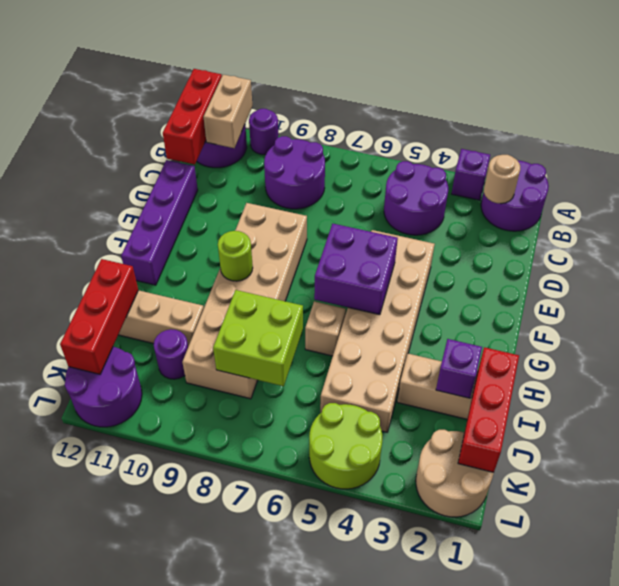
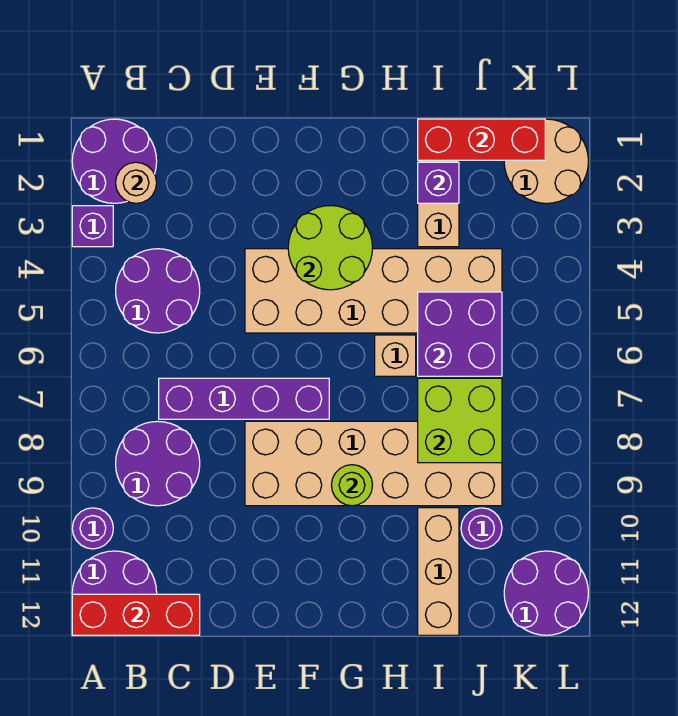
tan 1x2 brick [204,75,252,148] -> none
purple 1x4 brick [121,160,198,285] -> purple 1x4 brick moved to [159,378,329,419]
purple 2x2 brick [314,224,398,315] -> purple 2x2 brick moved to [418,292,502,376]
red 1x3 brick [60,259,138,374] -> none
lime 2x2 round brick [309,403,382,489] -> lime 2x2 round brick moved to [288,206,373,290]

